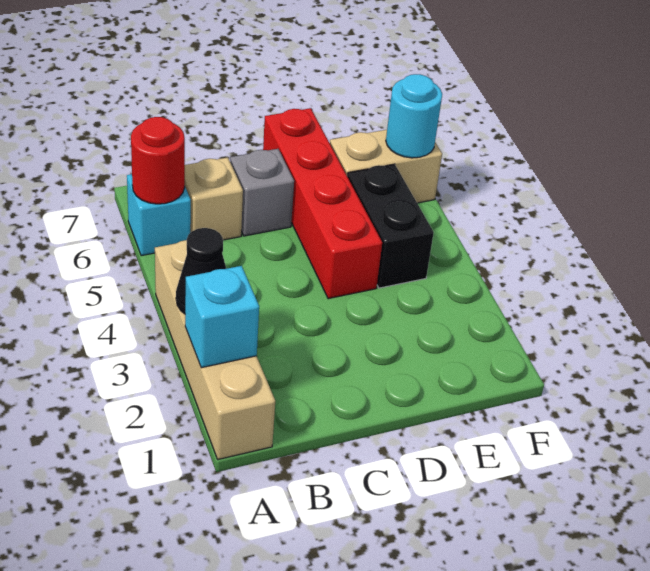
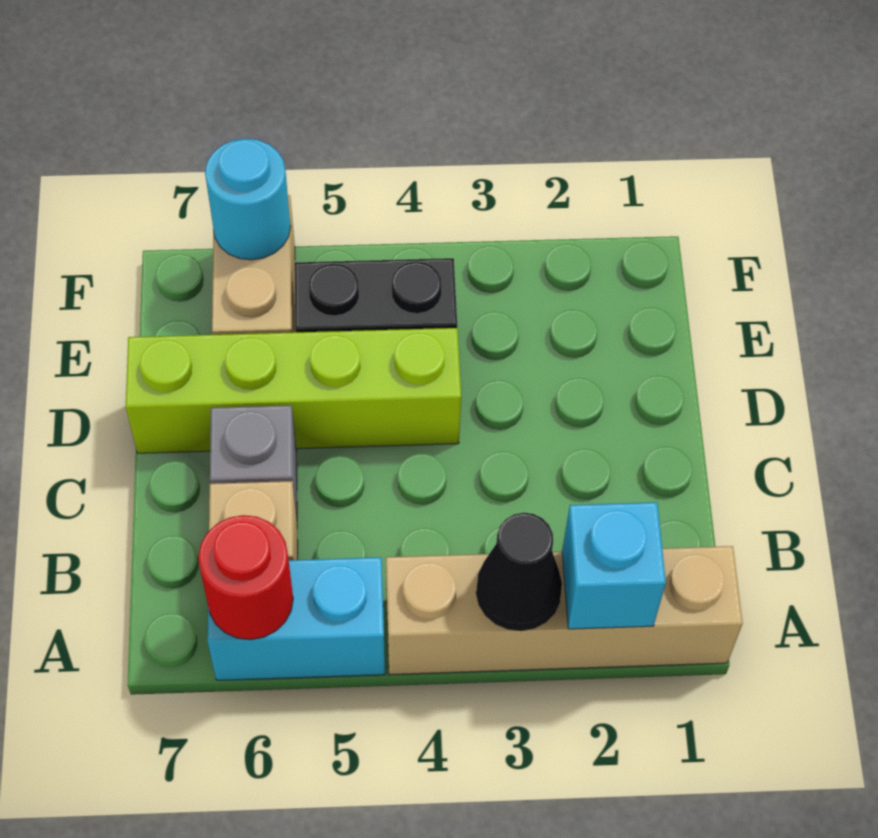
cyan 1x1 brick [127,174,191,256] -> cyan 1x2 brick [207,557,385,680]
red 1x4 brick [263,108,382,299] -> lime 1x4 brick [126,328,461,453]

